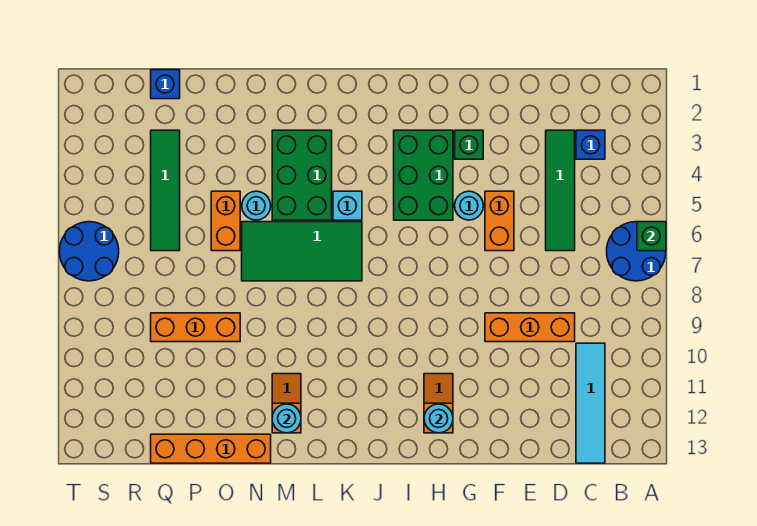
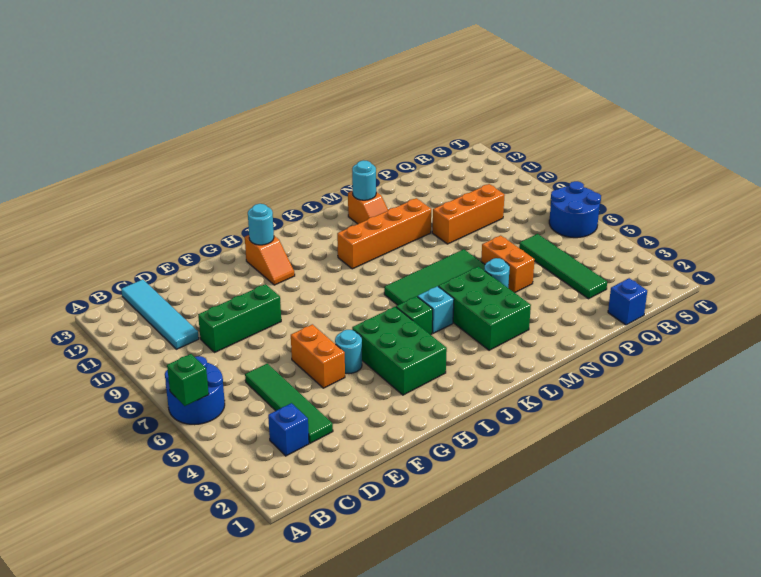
orange 1x3 brick [485,313,575,342] -> green 1x3 brick [198,284,281,353]
green 1x1 brick [455,130,483,159] -> green 1x1 brick moved to [396,296,433,335]
orange 1x4 brick [151,434,271,463] -> orange 1x4 brick moved to [337,198,431,269]

